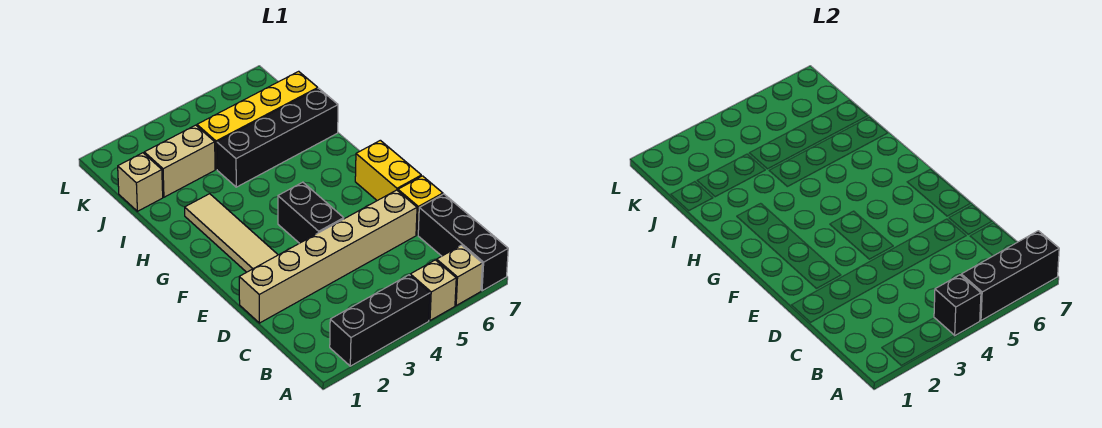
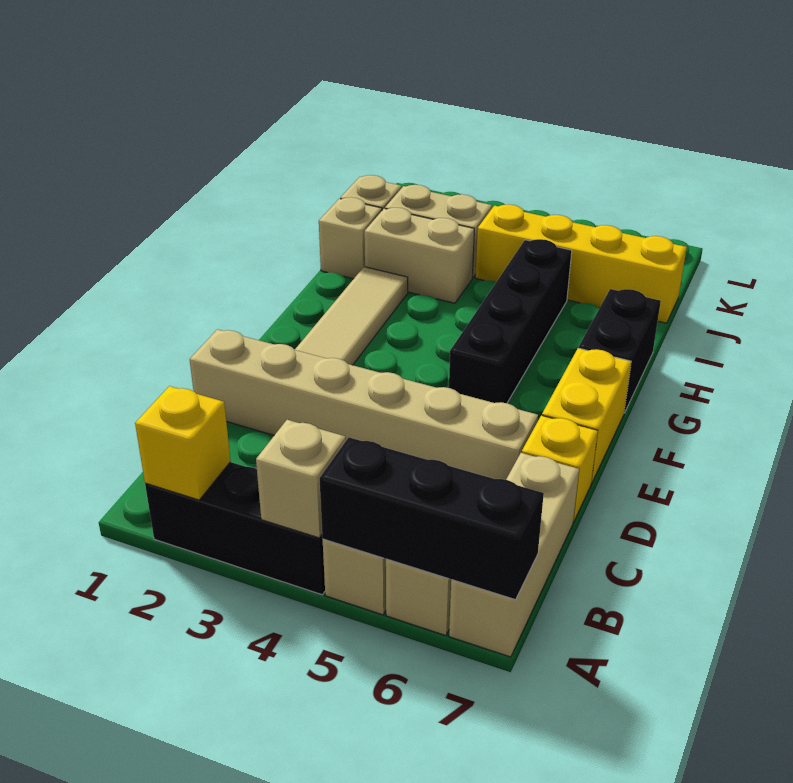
none -> yellow 1x1 brick [135,386,231,500]
black 1x1 brick [934,275,981,335] -> tan 1x1 brick [256,420,346,538]
black 1x3 brick [418,194,508,291] -> tan 1x3 brick [449,453,579,657]
black 1x2 brick [278,182,344,243] -> black 1x2 brick moved to [579,289,661,413]
none -> tan 1x1 brick [319,197,382,279]
none -> tan 1x2 brick [364,208,474,303]
black 1x4 brick [217,88,338,187] -> black 1x4 brick turned to [449,239,572,403]

